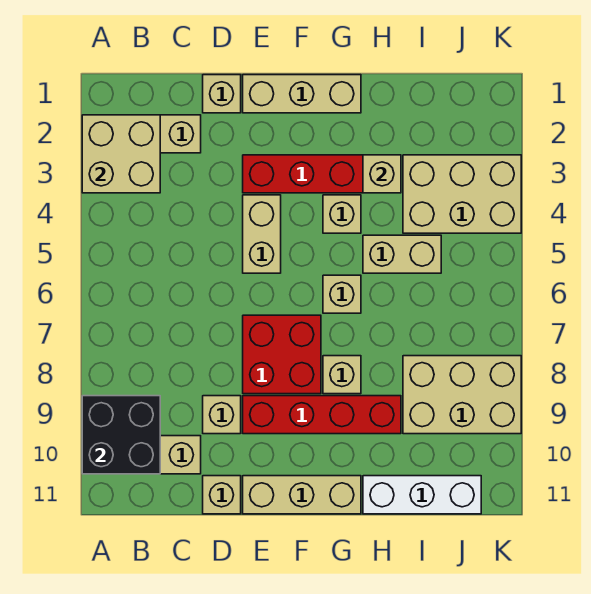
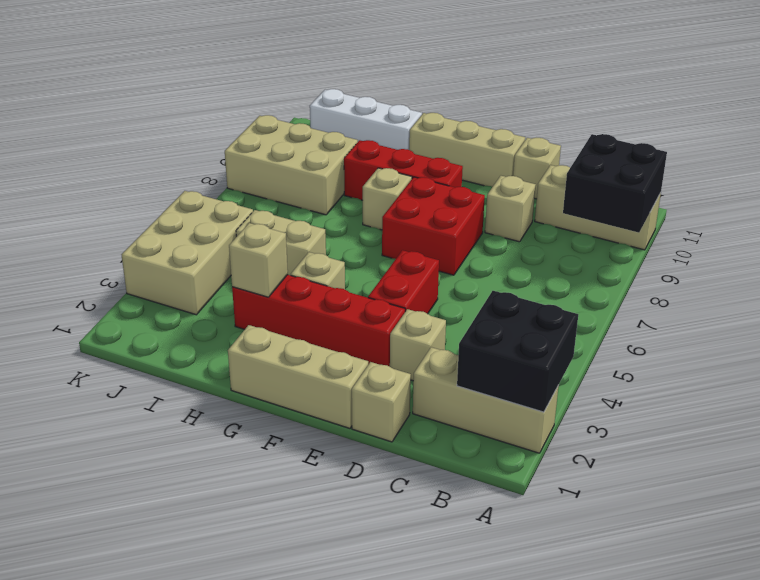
tan 2x2 brick [82,115,160,193] -> black 2x2 brick [457,291,578,412]
tan 1x2 brick [243,195,281,273] -> red 1x2 brick [368,250,439,314]
red 1x4 brick [243,396,401,434] -> red 1x3 brick [344,140,463,200]
tan 1x1 brick [323,275,361,313] -> tan 1x1 brick moved to [390,309,446,381]
tan 2x3 brick [403,155,521,233] -> tan 2x3 brick turned to [122,191,253,315]

